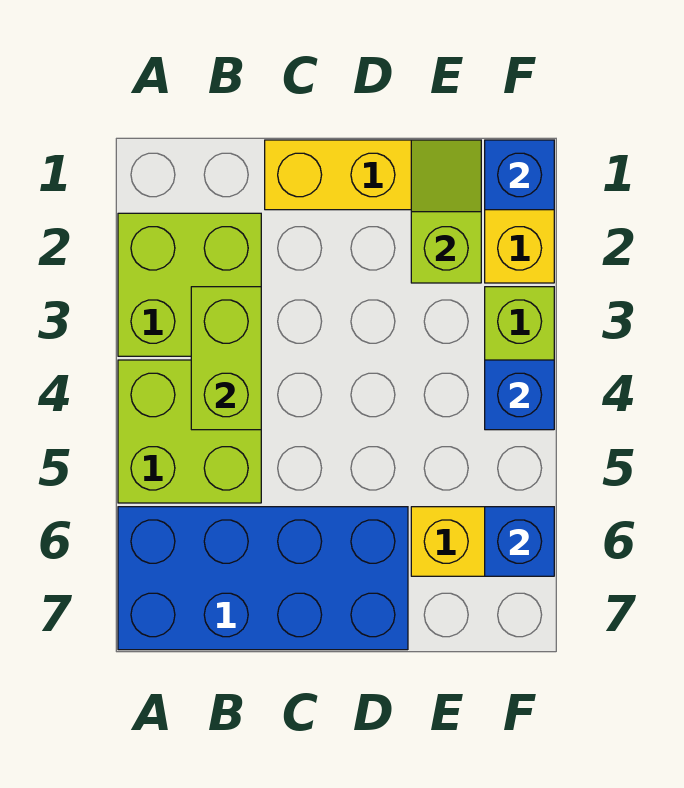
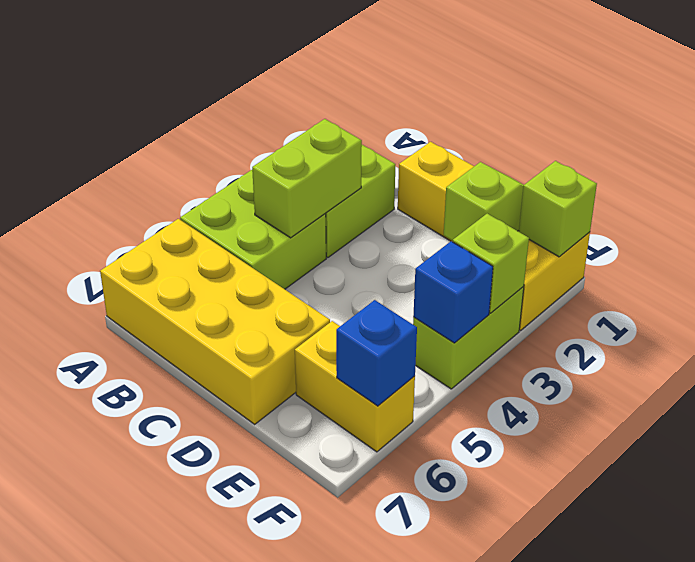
blue 2x4 brick [118,507,408,650] -> yellow 2x4 brick [100,219,330,424]
blue 1x1 brick [485,140,554,210] -> lime 1x1 brick [519,161,597,257]
none -> lime 1x1 brick [453,214,529,313]

